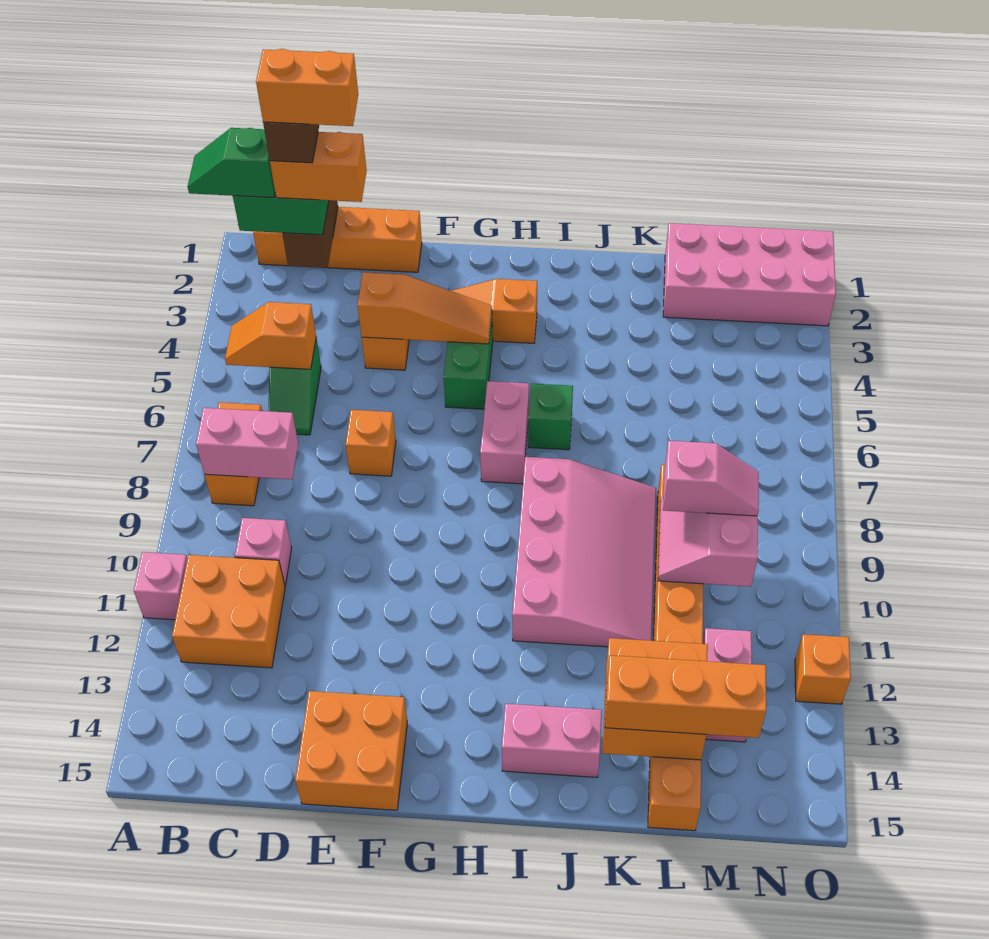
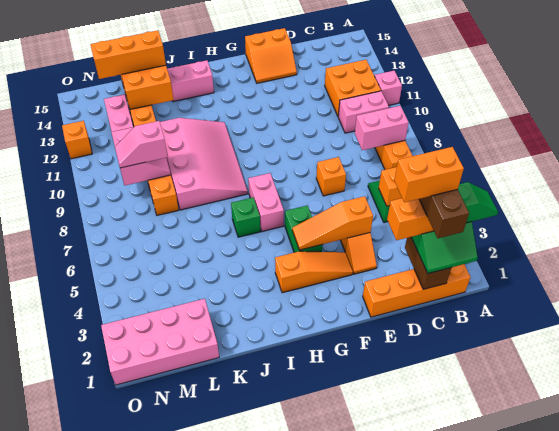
pink 1x1 brick [235,518,292,585] -> pink 1x2 brick [338,91,389,133]
orange 2x2 brick [295,691,407,810] -> orange 2x2 slope [245,28,297,83]
pink 3x4 slope [512,457,656,647] -> pink 3x4 slope turned to [160,118,248,210]

